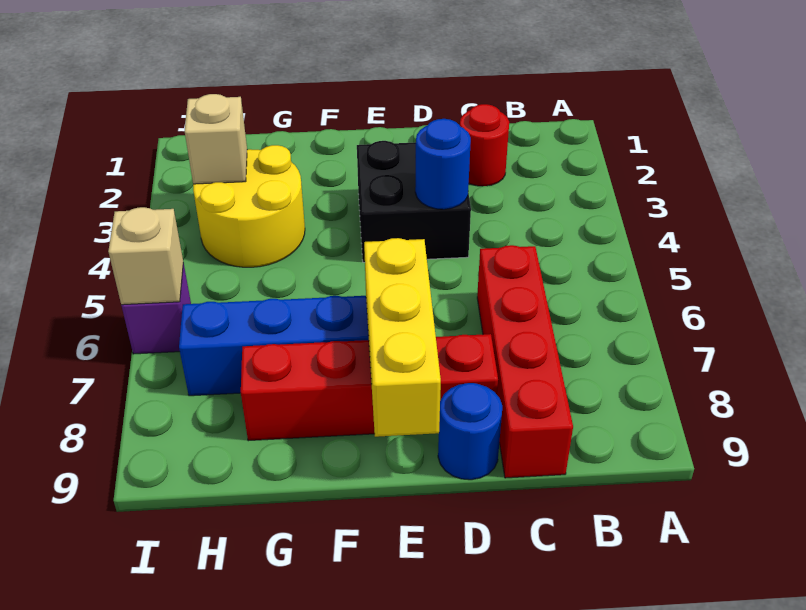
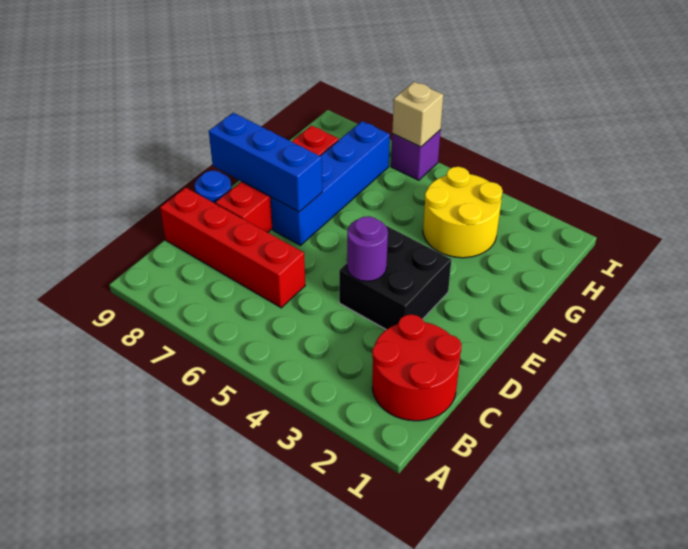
red 1x1 round brick [460,104,509,186] -> red 2x2 round brick [372,314,461,421]
blue 1x1 round brick [415,119,471,209] -> purple 1x1 round brick [347,216,388,281]
yellow 1x3 brick [364,238,441,437] -> blue 1x3 brick [209,113,322,212]
tan 1x1 brick [185,94,247,184] -> none

